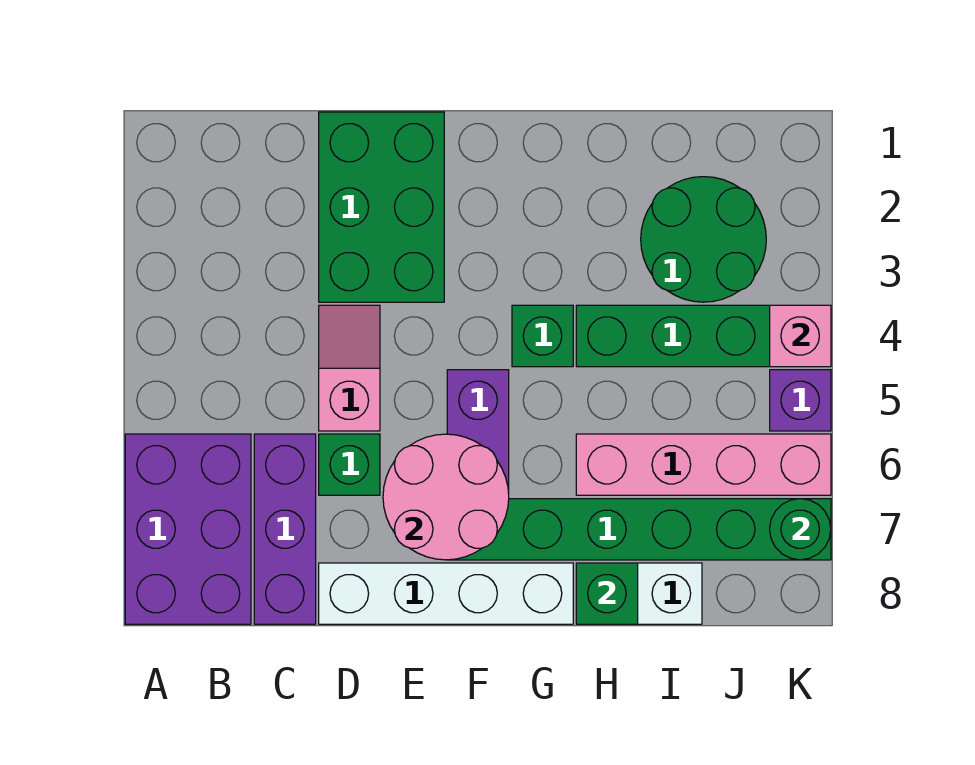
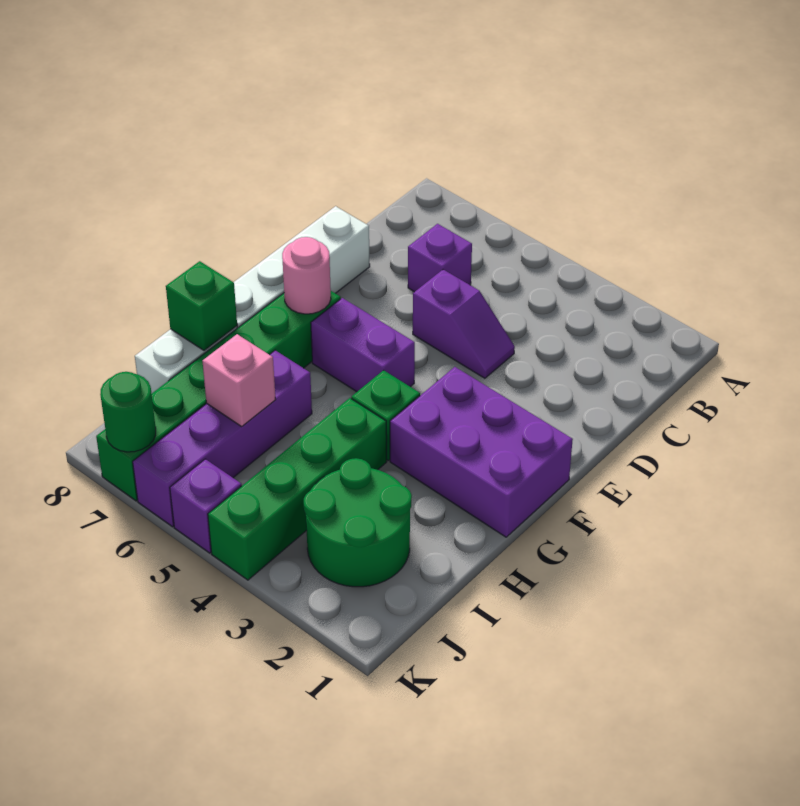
purple 2x3 brick [125,434,251,624] -> purple 2x3 brick moved to [390,367,573,537]
purple 1x3 brick [254,434,316,624] -> purple 1x1 brick [408,224,472,292]
green 2x3 brick [319,112,444,302] -> none
pink 1x2 slope [319,305,380,431] -> purple 1x2 slope [413,270,515,378]
green 1x1 brick [319,434,380,495] -> none
pink 2x2 round brick [383,434,509,560] -> pink 1x1 round brick [282,237,331,314]
pink 1x4 brick [576,434,831,495] -> purple 1x4 brick [133,350,312,527]
pink 1x1 brick [770,305,831,367] -> pink 1x1 brick moved to [202,334,276,426]

